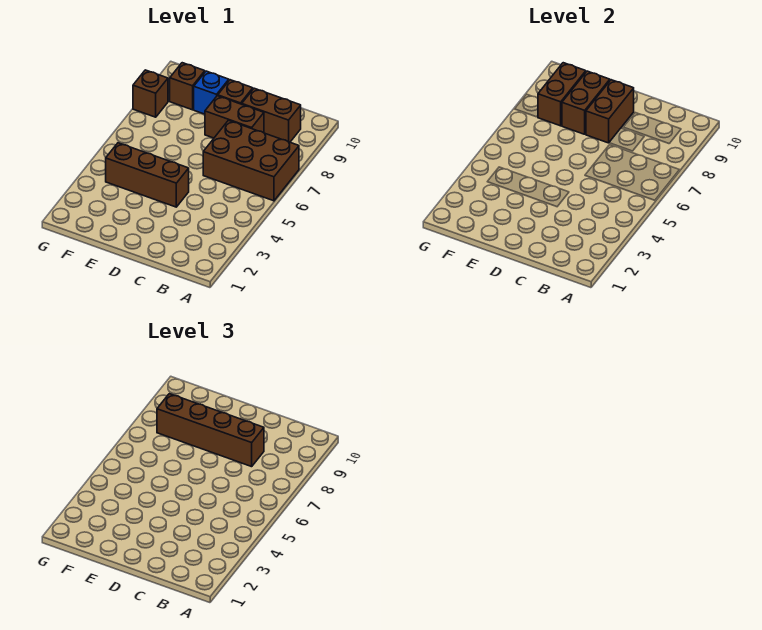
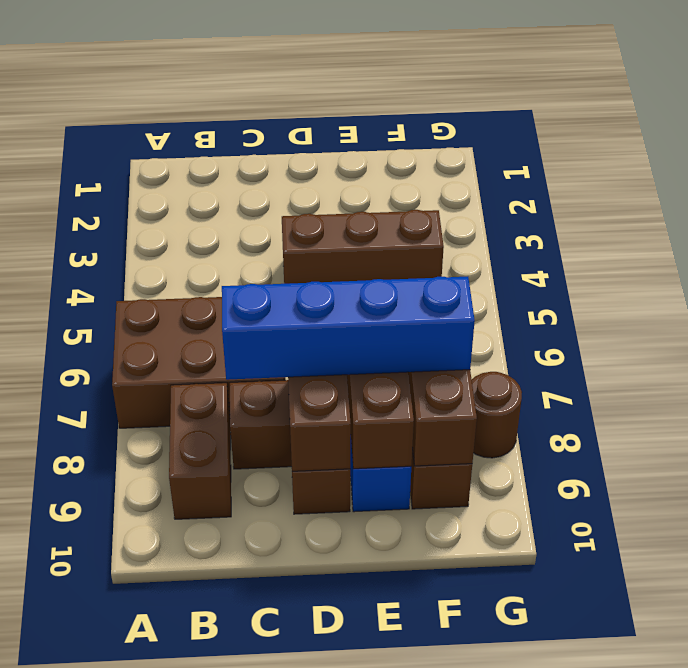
brown 1x2 brick [242,88,301,142] -> brown 1x2 brick turned to [169,383,231,519]
brown 1x4 brick [157,394,264,467] -> blue 1x4 brick [222,277,475,380]
brown 1x1 brick [133,70,168,117] -> brown 1x1 round brick [472,372,522,458]

